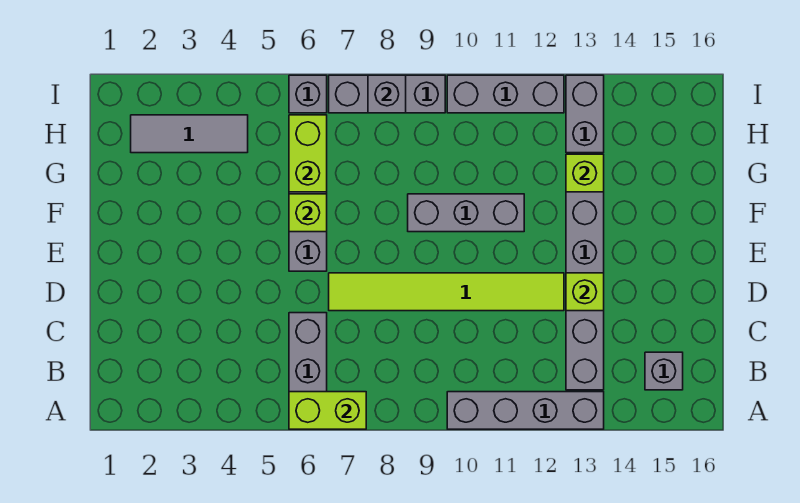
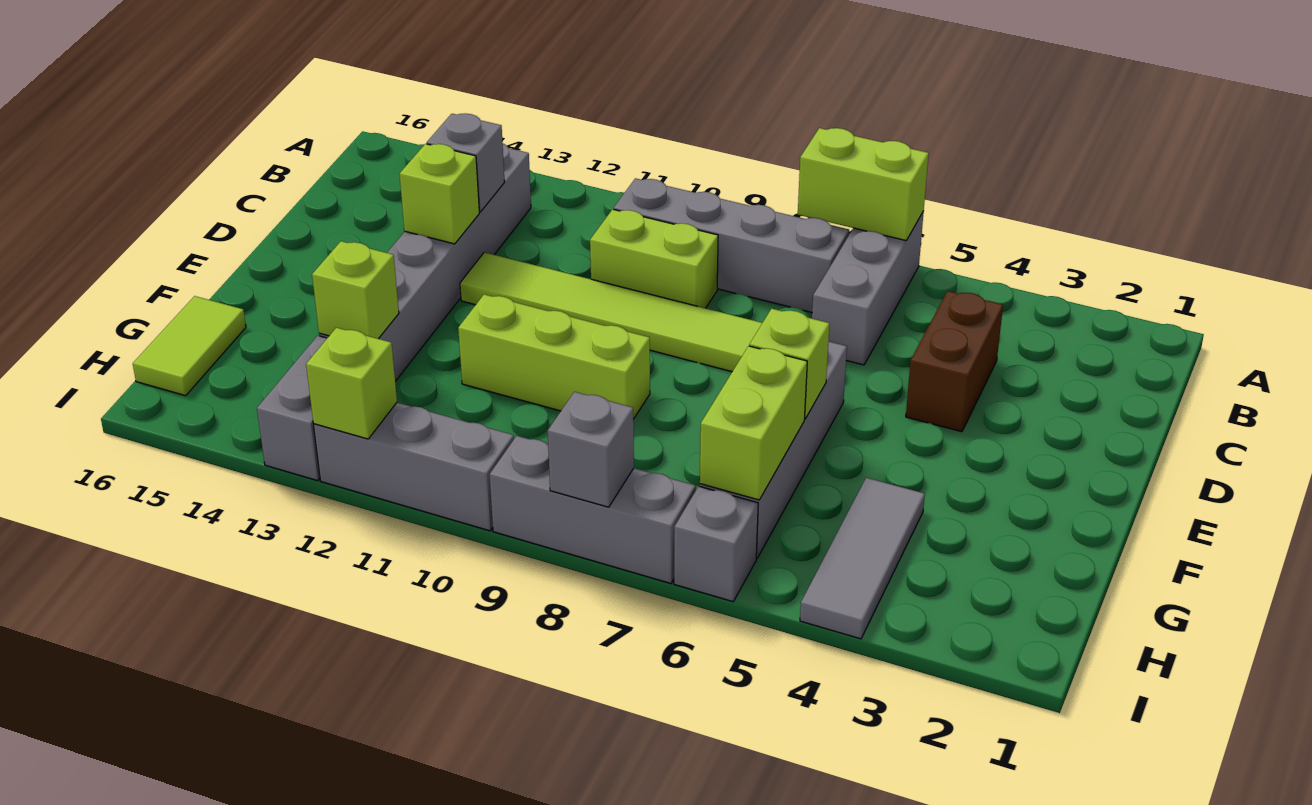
grey 1x4 brick [447,392,604,429] -> grey 1x4 brick moved to [614,178,849,312]
grey 1x1 brick [645,352,683,390] -> grey 1x1 brick moved to [427,113,505,212]
none -> brown 1x2 brick [906,291,1003,432]
none -> lime 1x2 brick [590,209,718,308]
grey 1x3 brick [408,194,524,232] -> lime 1x3 brick [458,294,650,419]
none -> lime 1x2 tile [133,296,246,396]
grey 1x3 tile [131,115,248,153] -> grey 1x3 tile turned to [800,478,925,639]
none -> lime 1x1 brick [306,328,397,439]

